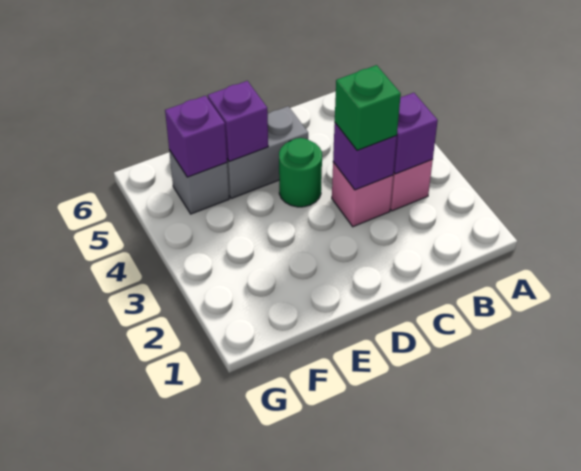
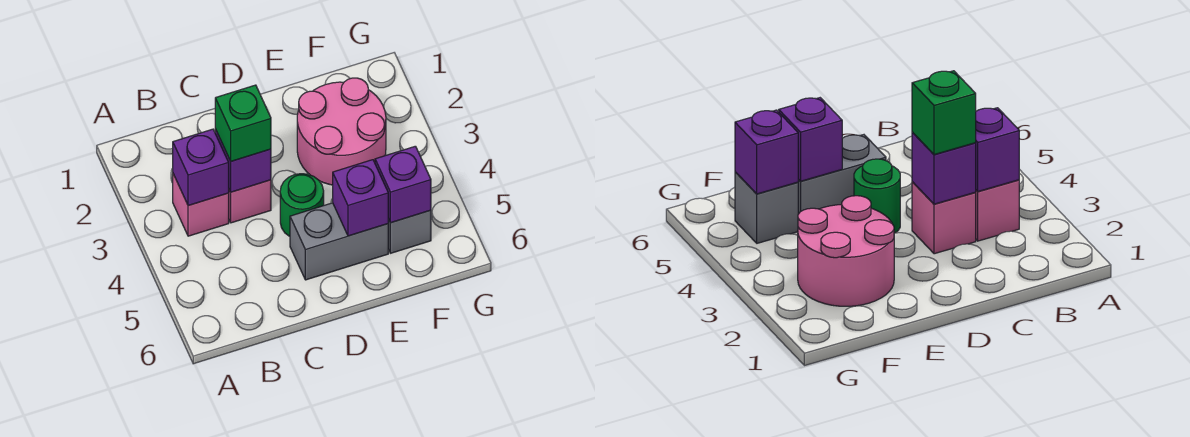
none -> pink 2x2 round brick [297,78,386,185]

